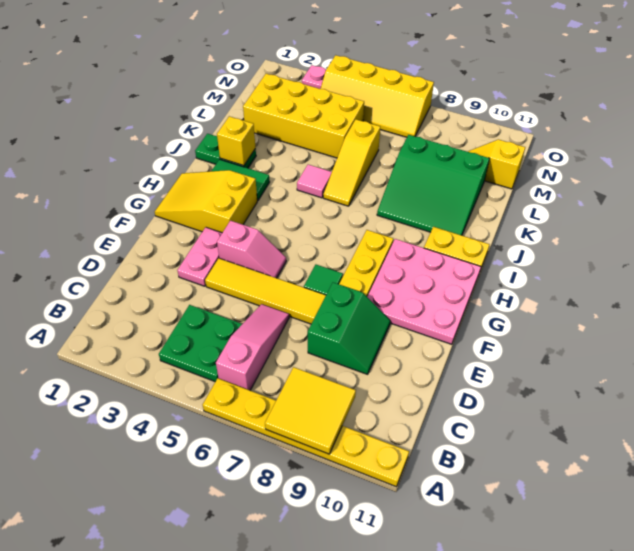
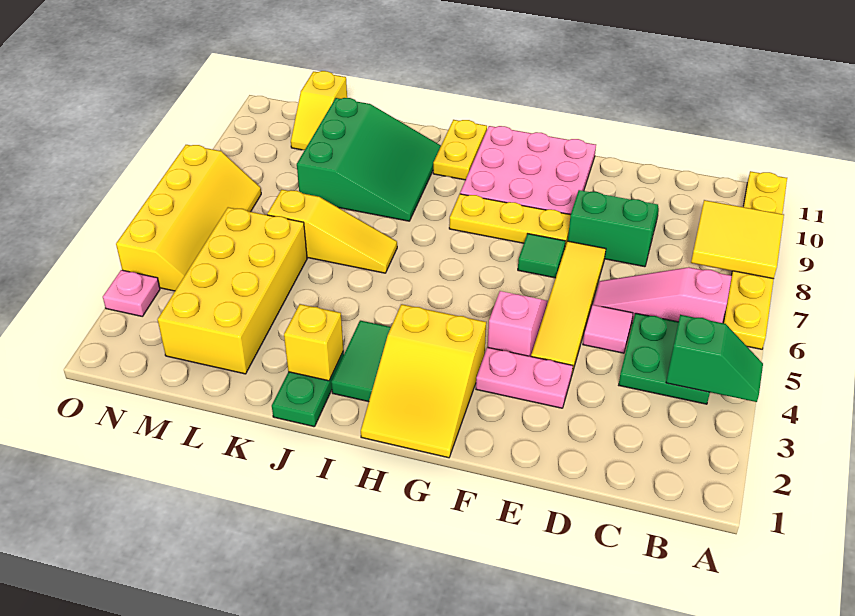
none -> green 1x2 slope [666,315,763,402]
pink 1x1 tile [297,165,332,198] -> pink 1x1 tile moved to [583,305,633,353]

